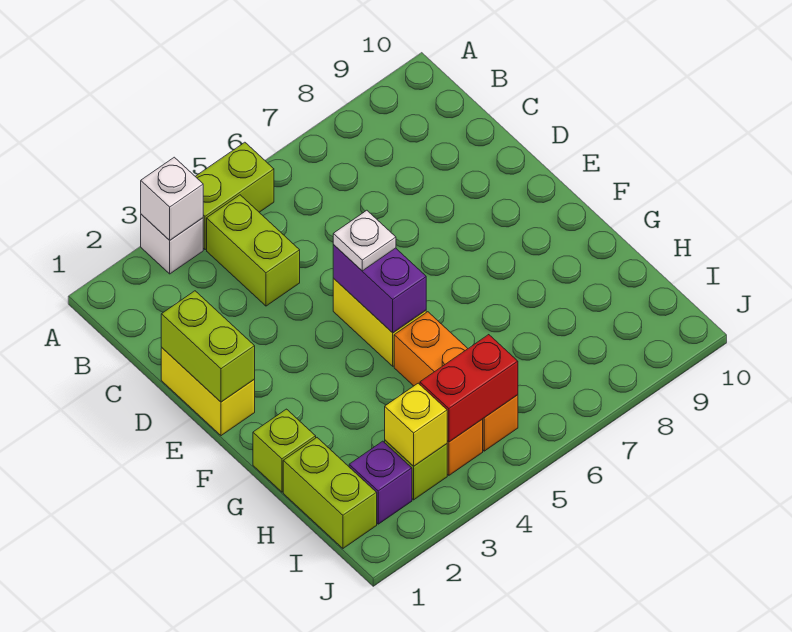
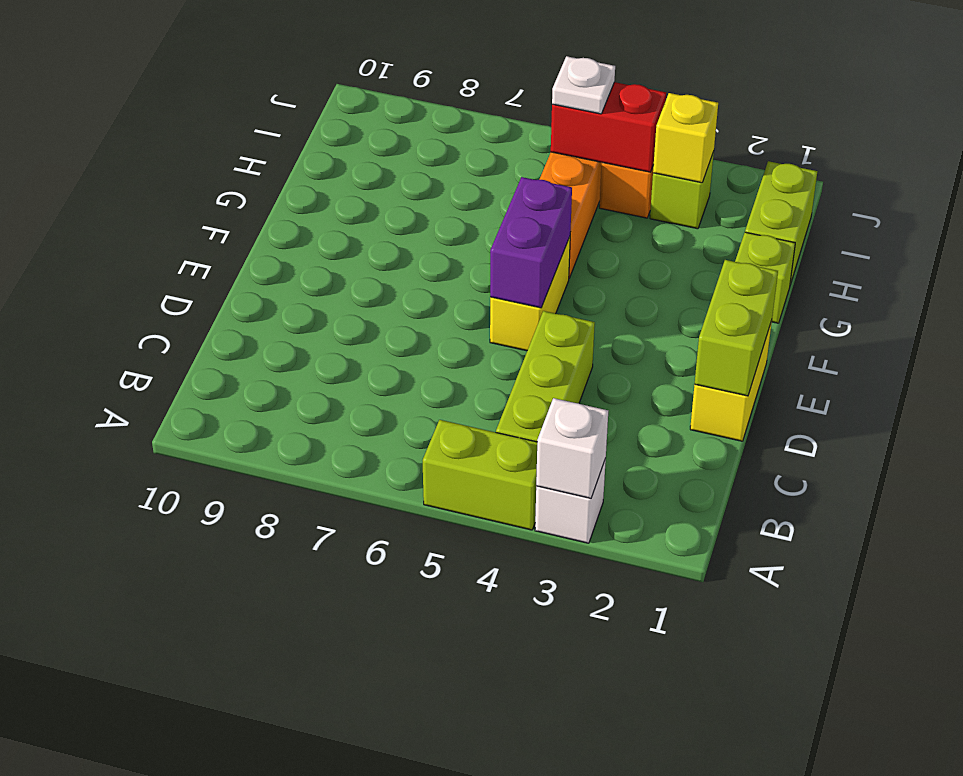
lime 1x2 brick [207,195,300,306] -> lime 1x3 brick [496,311,595,442]
white 1x1 plate [333,210,396,271] -> white 1x1 plate moved to [552,56,615,114]
purple 1x1 brick [349,441,412,524] -> none

